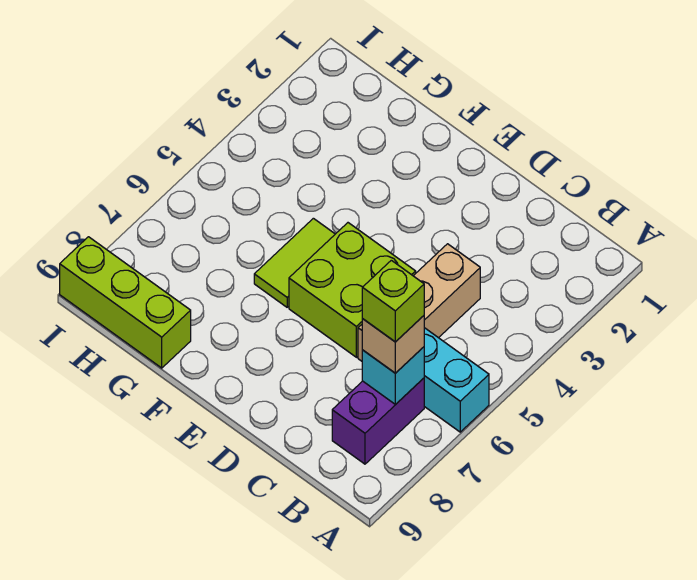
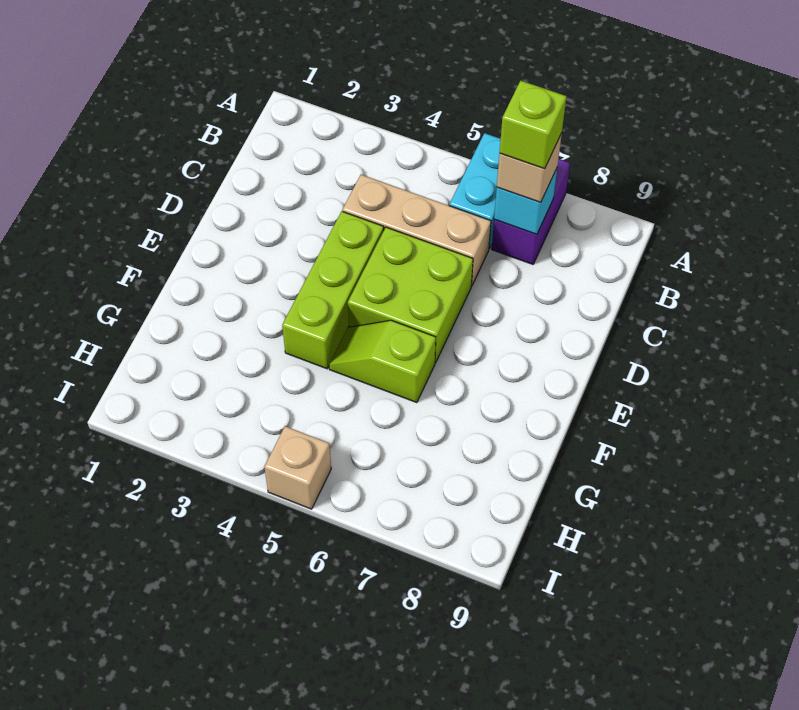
purple 1x2 brick [332,378,424,464] -> purple 1x2 brick turned to [492,159,570,264]
lime 1x2 tile [254,218,335,307] -> lime 1x2 slope [329,320,436,403]
lime 1x3 brick [60,237,191,368] -> lime 1x3 brick moved to [282,211,384,369]
none -> tan 1x1 brick [264,426,331,509]

